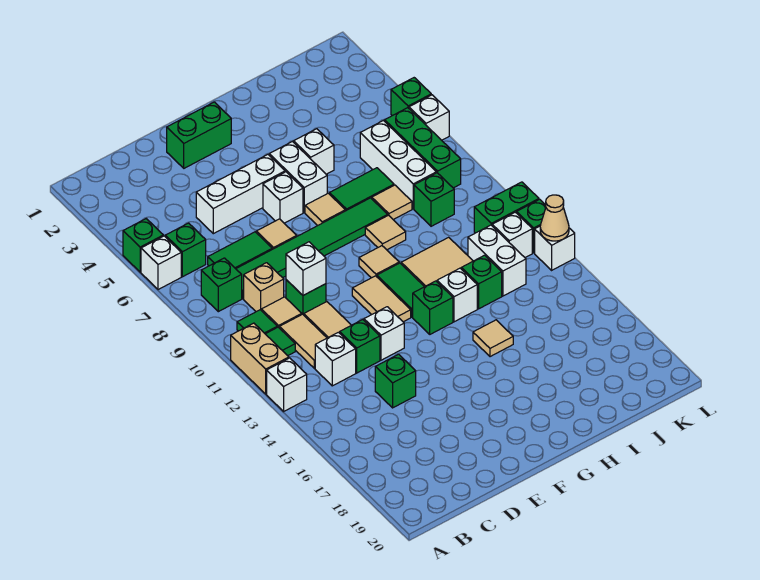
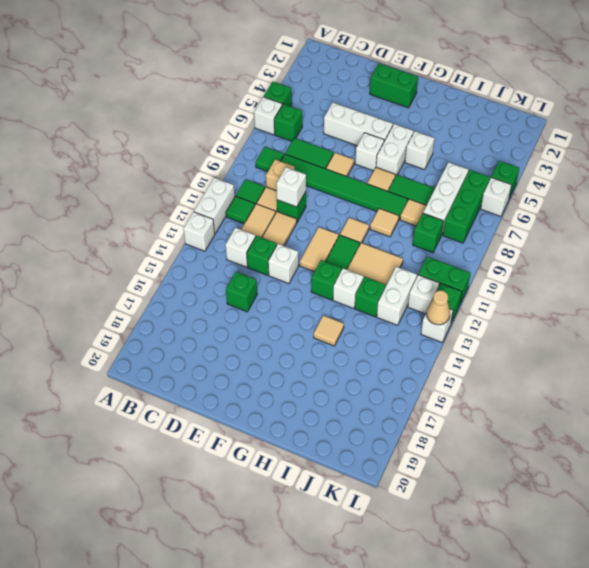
tan 1x2 brick [231,323,289,394] -> white 1x2 brick [194,178,235,233]
green 1x1 brick [201,258,242,312] -> green 1x1 tile [256,147,284,172]

